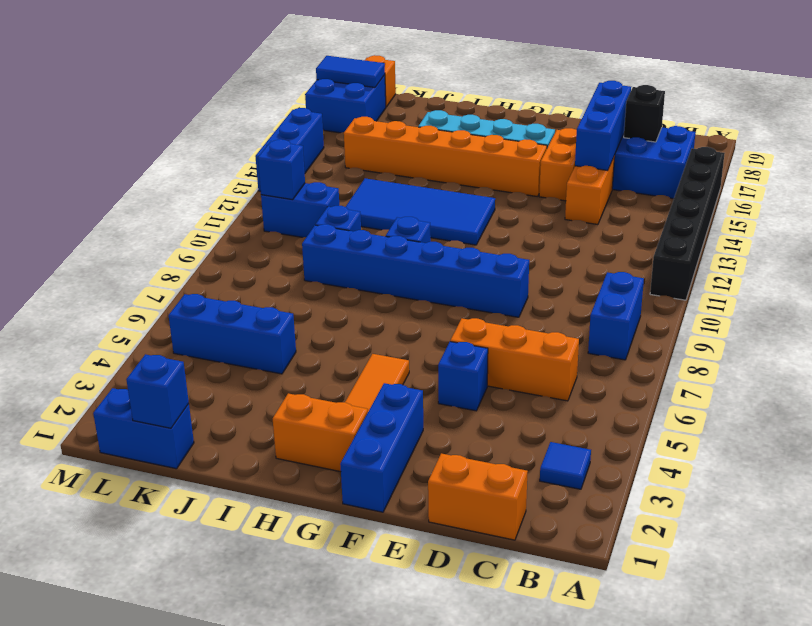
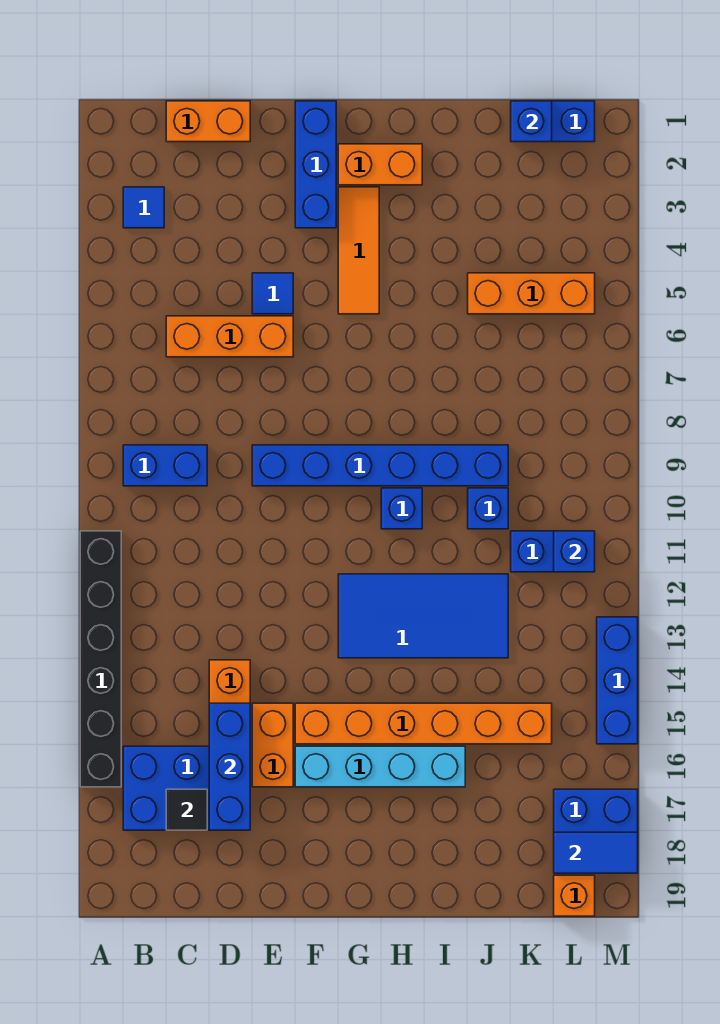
blue 1x2 brick [588,272,644,360] -> blue 1x2 brick turned to [123,445,207,486]
black 1x1 brick [624,85,665,142] -> black 1x1 tile [166,789,207,830]
blue 1x1 brick [438,342,488,411] -> blue 1x1 tile [252,273,293,314]
blue 1x3 brick [169,294,296,374] -> orange 1x3 brick [468,273,595,314]

